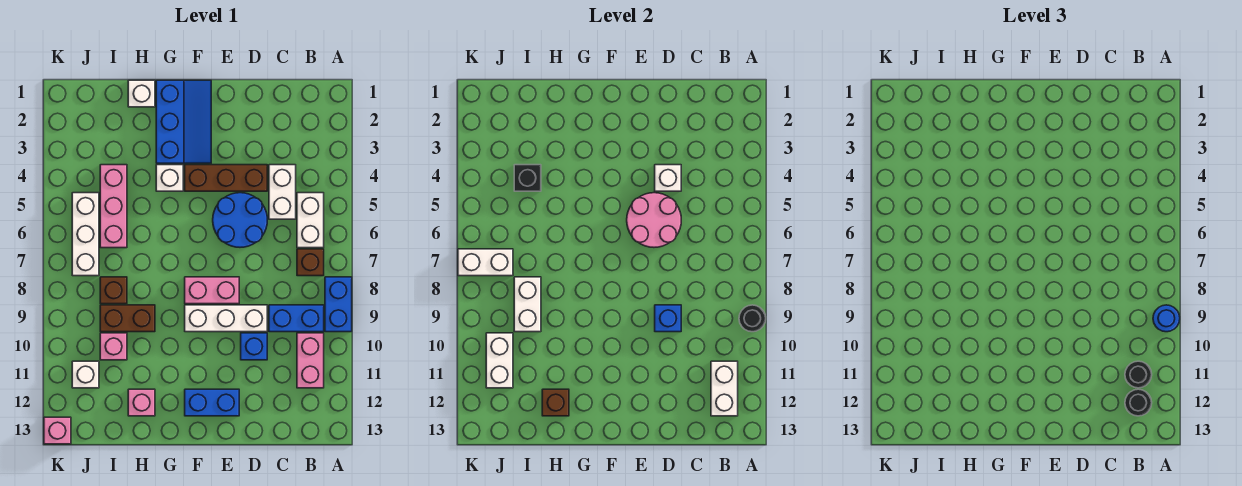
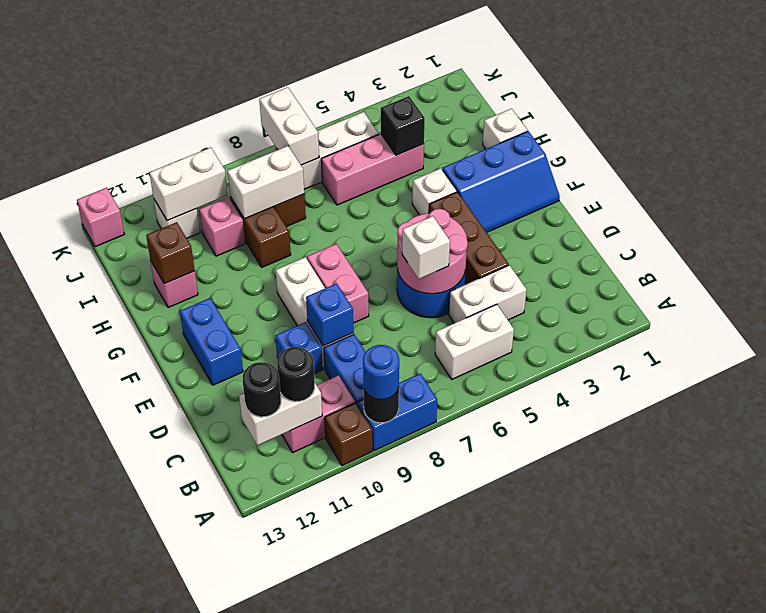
brown 1x1 brick [297,249,324,276] -> brown 1x1 brick moved to [325,403,373,465]
white 1x1 brick [655,165,681,191] -> white 1x1 brick moved to [402,216,450,279]

